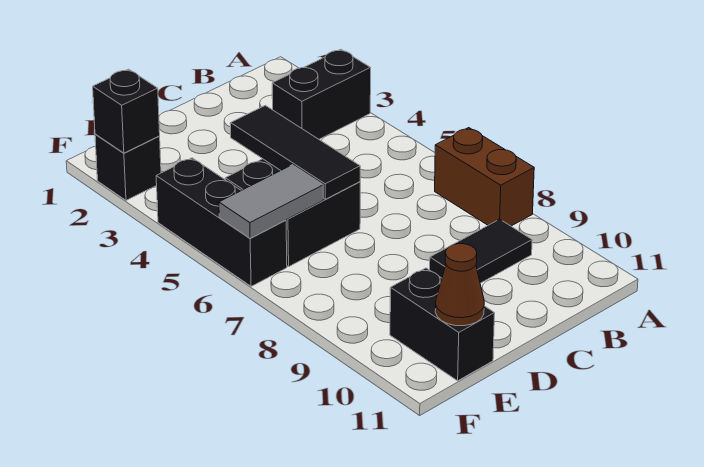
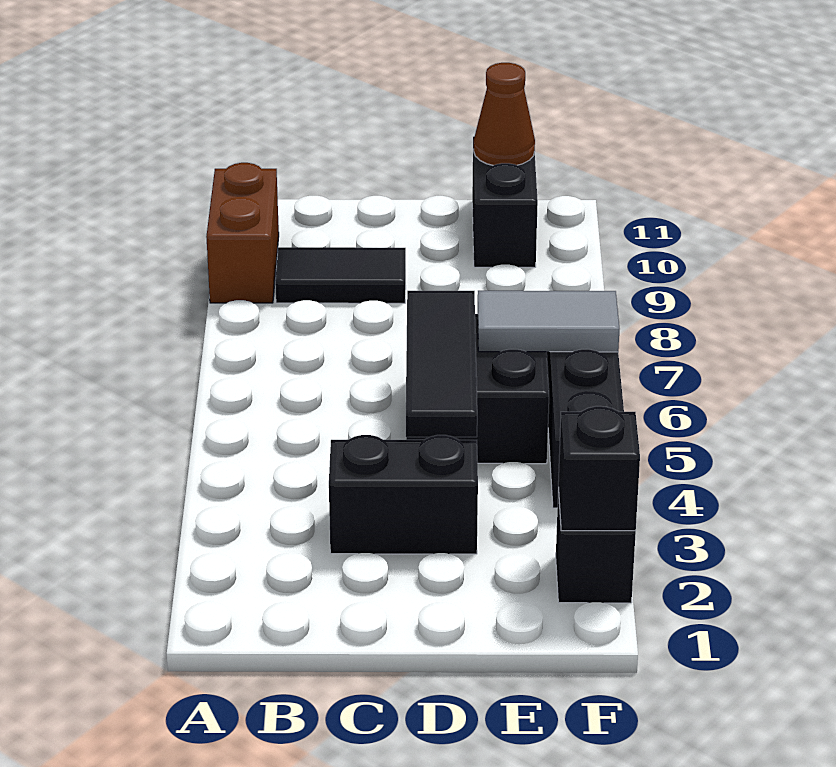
black 1x2 brick [272,49,371,139] -> black 1x2 brick moved to [329,435,478,554]
brown 1x2 brick [435,128,534,226] -> brown 1x2 brick moved to [206,163,279,303]

